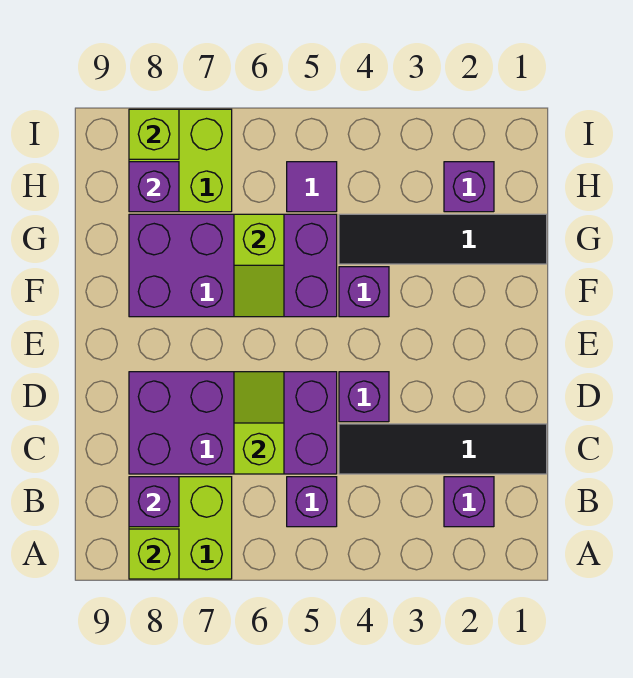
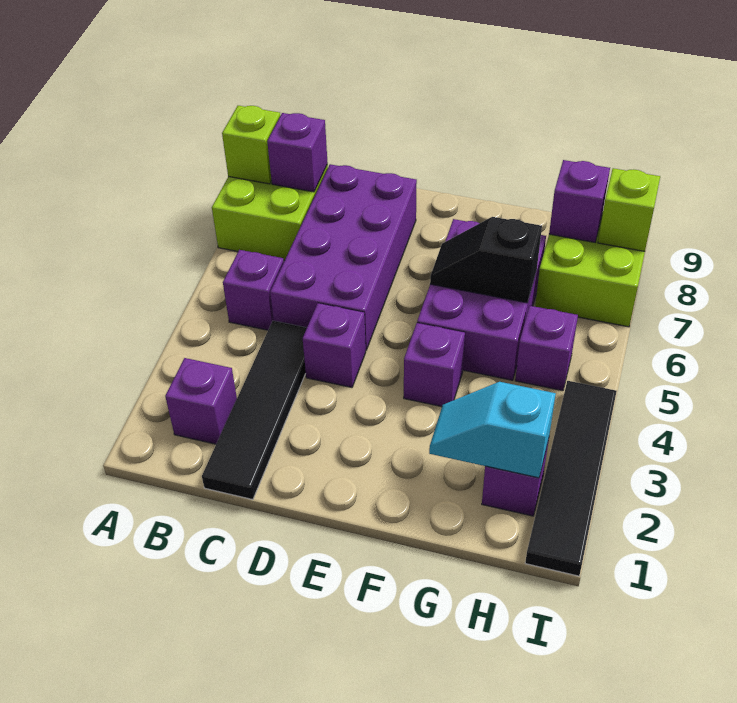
lime 1x2 slope [234,372,284,474] -> none
purple 2x4 brick [129,214,337,317] -> purple 2x3 brick [417,219,546,380]
lime 1x2 slope [234,214,284,317] -> black 1x2 slope [430,217,542,303]
black 1x4 tile [339,214,547,264] -> black 1x4 tile moved to [525,381,617,576]
none -> cyan 1x2 slope [429,382,556,478]
purple 1x1 tile [287,162,337,212] -> purple 1x1 brick [515,306,578,391]

